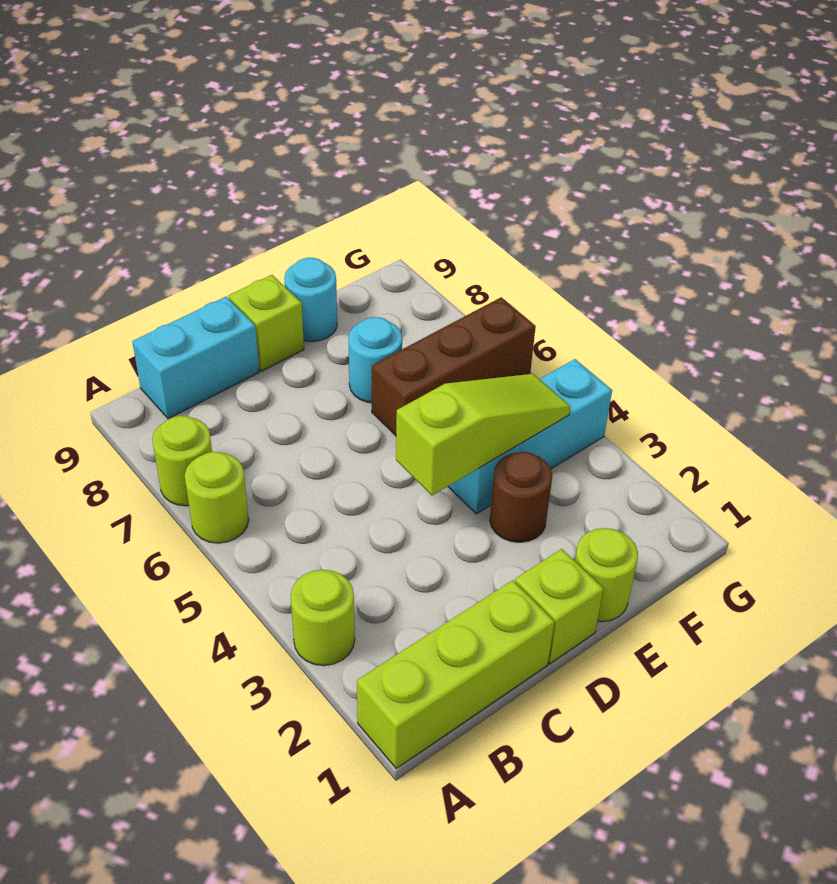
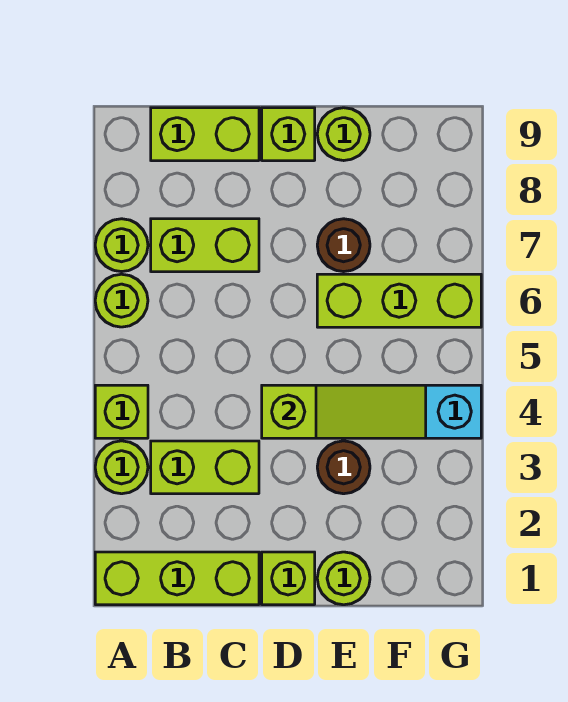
none -> lime 1x1 brick [95,385,148,438]
none -> lime 1x2 brick [151,441,259,494]
none -> lime 1x2 brick [151,219,259,272]
cyan 1x2 brick [132,297,259,419] -> lime 1x2 brick [151,108,259,161]
brown 1x3 brick [372,297,536,436] -> lime 1x3 brick [317,274,481,327]
cyan 1x1 round brick [348,317,402,403] -> brown 1x1 round brick [317,219,370,272]
cyan 1x1 round brick [284,258,337,342] -> lime 1x1 round brick [317,108,370,161]

